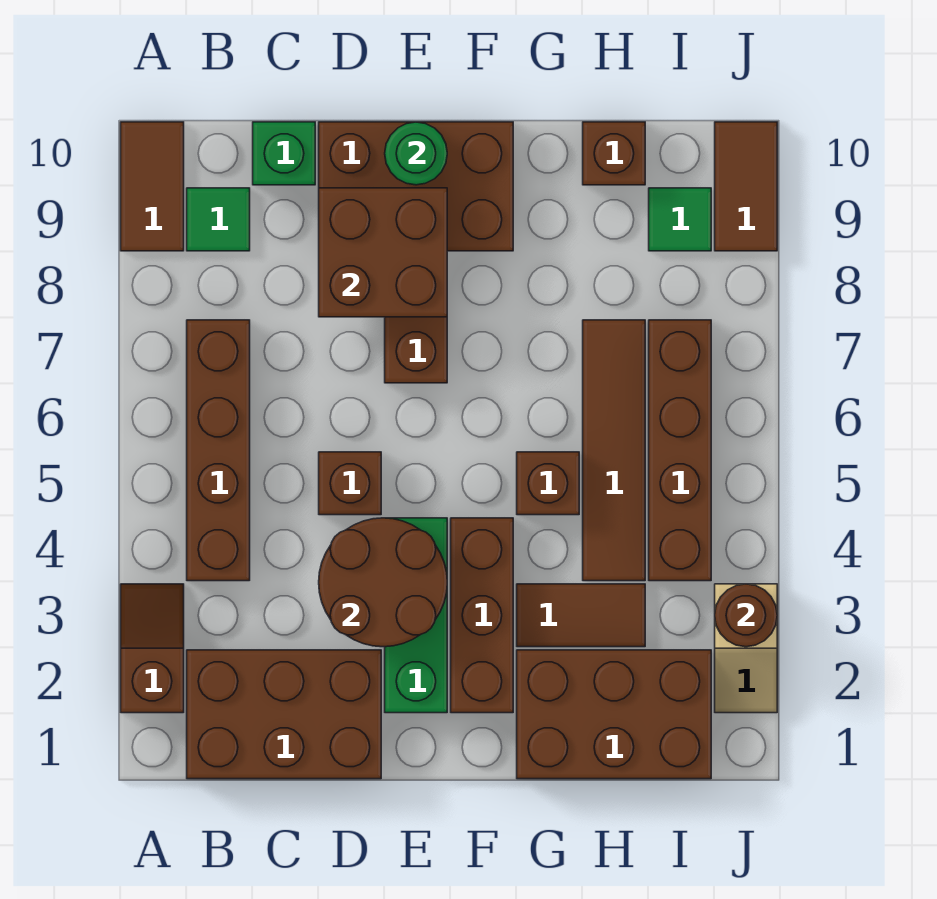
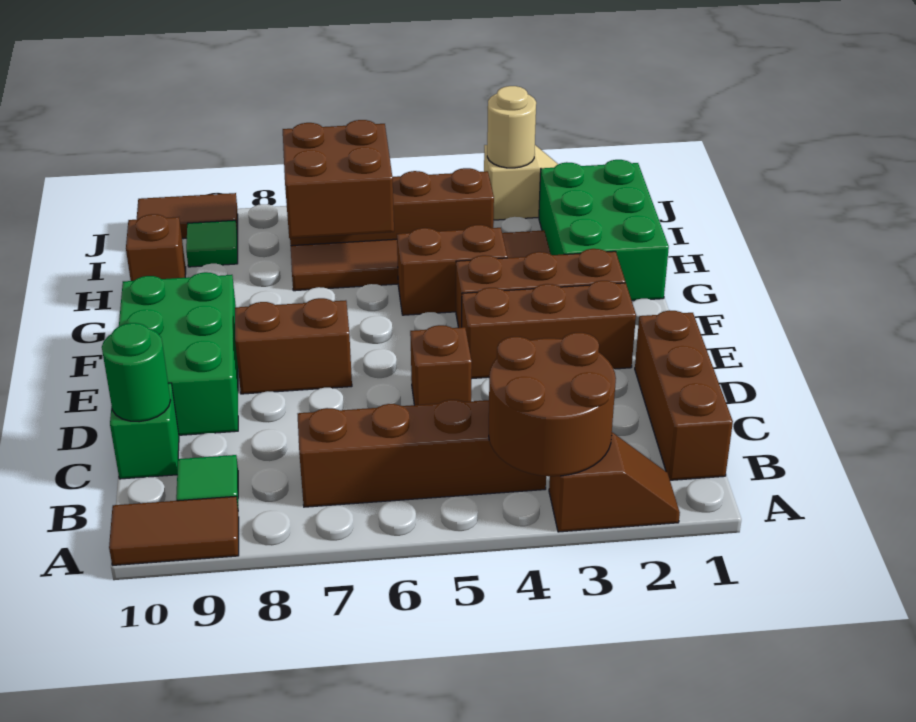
brown 1x2 slope [121,584,184,713] -> brown 1x2 slope turned to [549,432,680,532]
brown 2x3 brick [187,650,381,779] -> brown 1x3 brick [635,310,733,480]
brown 2x2 round brick [319,518,447,647] -> brown 2x2 round brick moved to [489,333,616,476]
brown 2x2 brick [319,188,447,317] -> brown 2x2 brick moved to [283,120,394,238]
brown 2x3 brick [319,122,513,251] -> green 2x3 brick [119,272,238,435]
green 1x3 brick [385,518,447,713] -> brown 1x3 brick [462,281,636,379]
green 1x1 round brick [385,122,447,185] -> green 1x1 round brick moved to [102,323,171,422]
brown 2x3 brick [517,650,711,779] -> green 2x3 brick [539,160,669,301]
brown 1x1 brick [517,452,579,515] -> brown 1x2 brick [397,225,507,315]
brown 1x1 round brick [715,584,777,647] -> tan 1x1 round brick [487,86,536,168]

